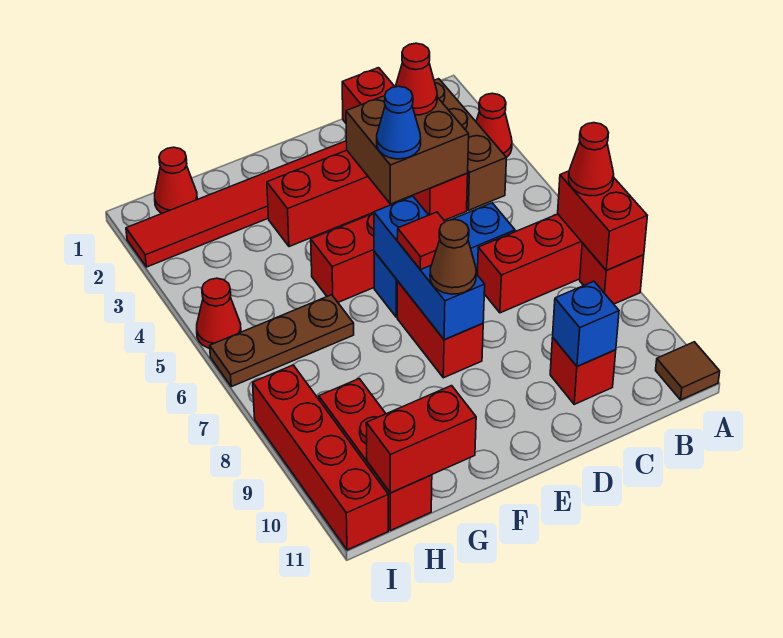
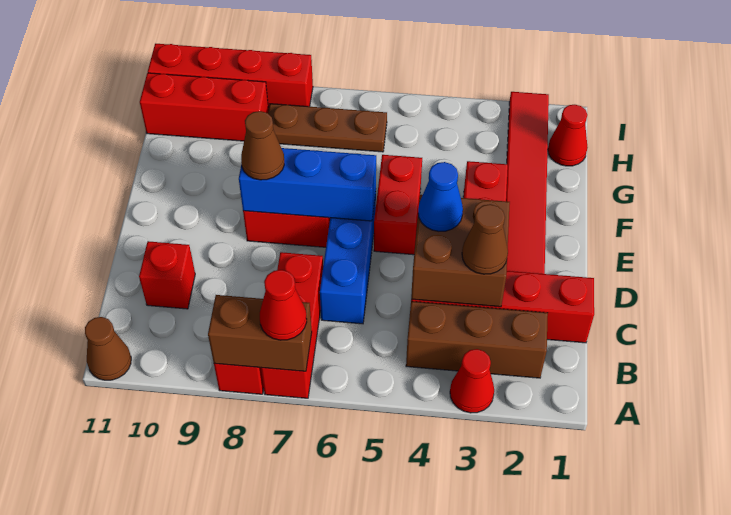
red 1x2 brick [558,171,647,270] -> brown 1x2 brick [208,295,312,371]
brown 1x1 tile [656,342,720,400] -> brown 1x1 cone [85,317,131,380]
red 1x1 cone [395,43,437,115] -> brown 1x1 cone [462,204,508,274]
blue 1x1 brick [553,281,619,366] -> none
red 1x1 tile [397,212,445,270] -> none
brown 1x3 plate [210,295,354,387] -> brown 1x3 plate turned to [268,104,387,152]
red 1x2 brick [366,386,476,493] -> none
red 1x1 cone [197,278,241,349] -> none

